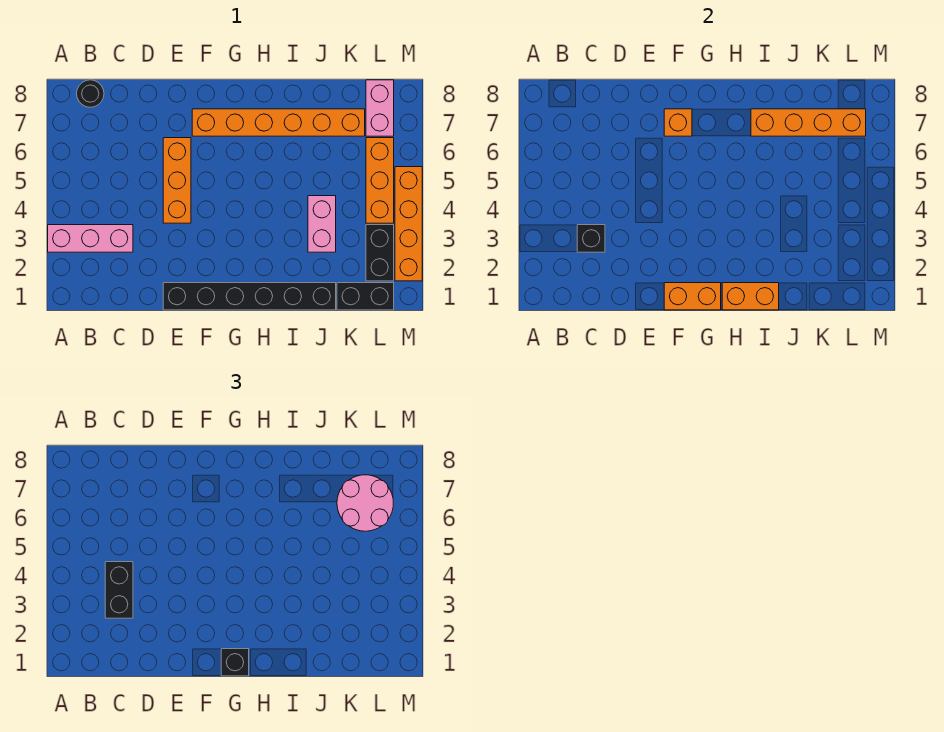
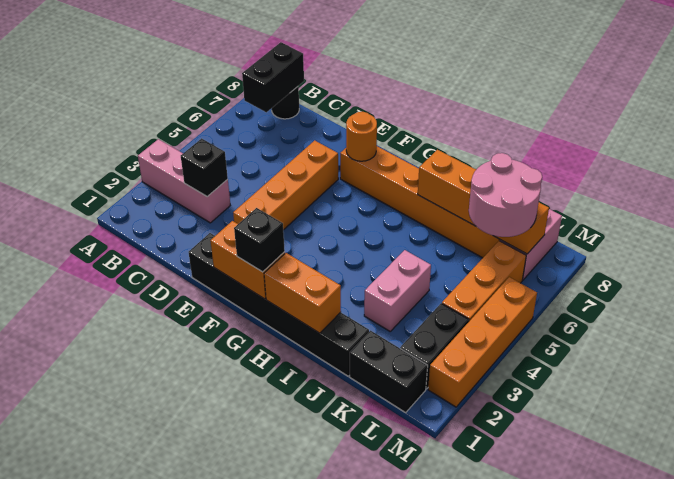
black 1x2 brick [105,562,133,618] -> black 1x2 brick moved to [242,42,304,112]
orange 1x3 brick [163,138,191,223] -> orange 1x4 brick [233,140,338,230]
orange 1x1 brick [664,109,692,136] -> orange 1x1 round brick [346,112,377,161]

